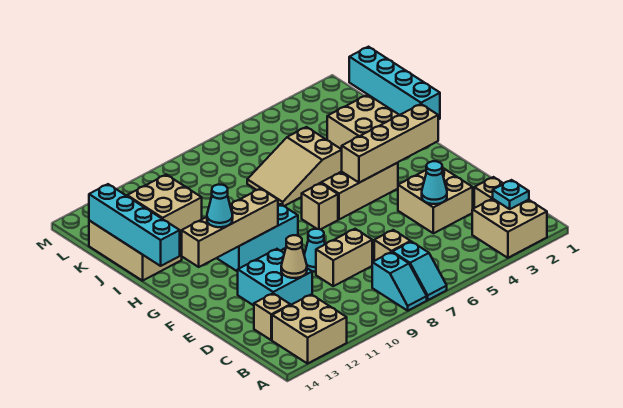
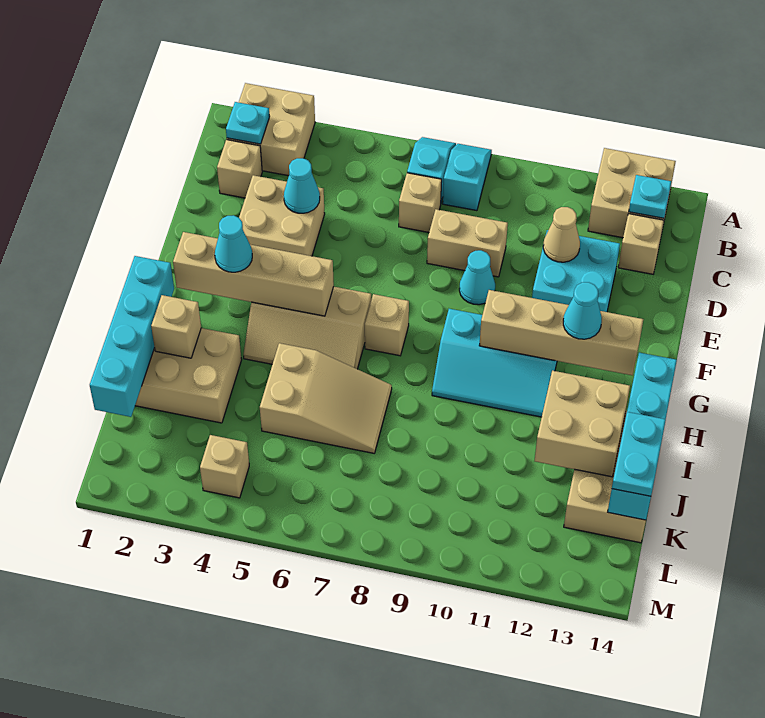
none -> cyan 1x1 plate [629,175,671,218]
none -> cyan 1x1 cone [215,215,252,272]
none -> tan 1x1 brick [151,295,201,358]
none -> cyan 1x2 plate [612,412,666,496]
none -> tan 1x1 brick [200,435,249,498]

